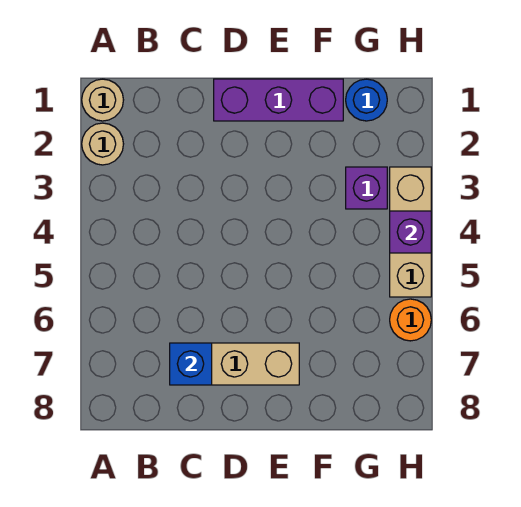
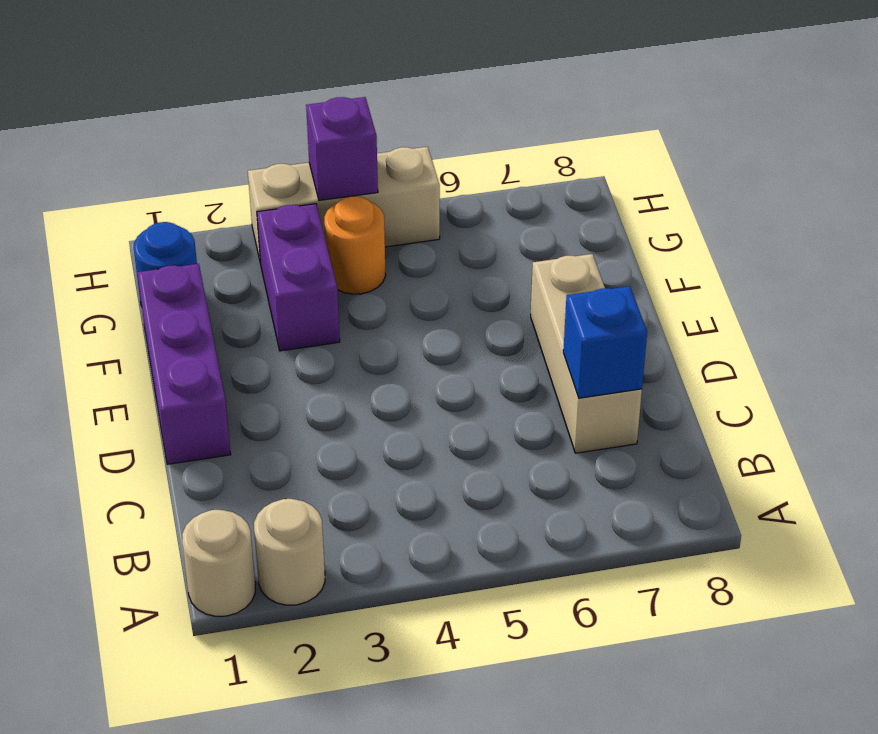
purple 1x1 brick [346,167,387,209] -> purple 1x2 brick [257,204,340,351]
orange 1x1 round brick [390,299,431,341] -> orange 1x1 round brick moved to [324,196,386,294]

